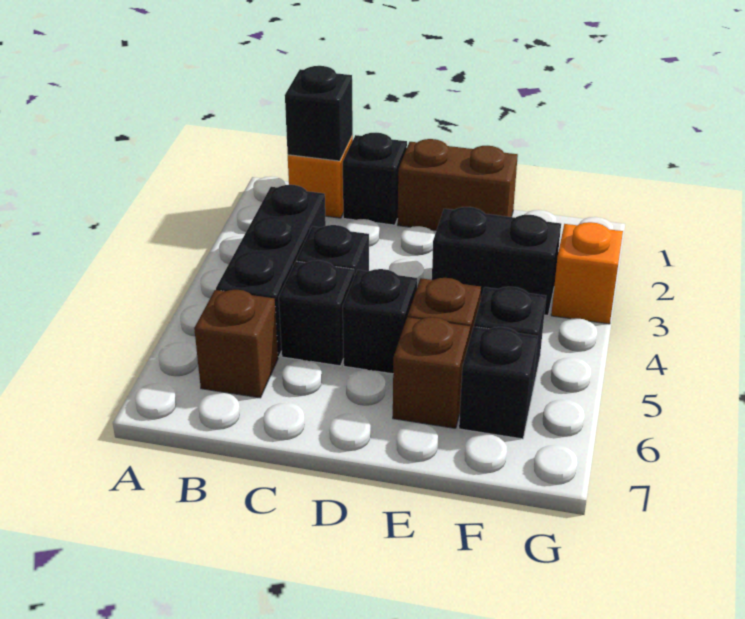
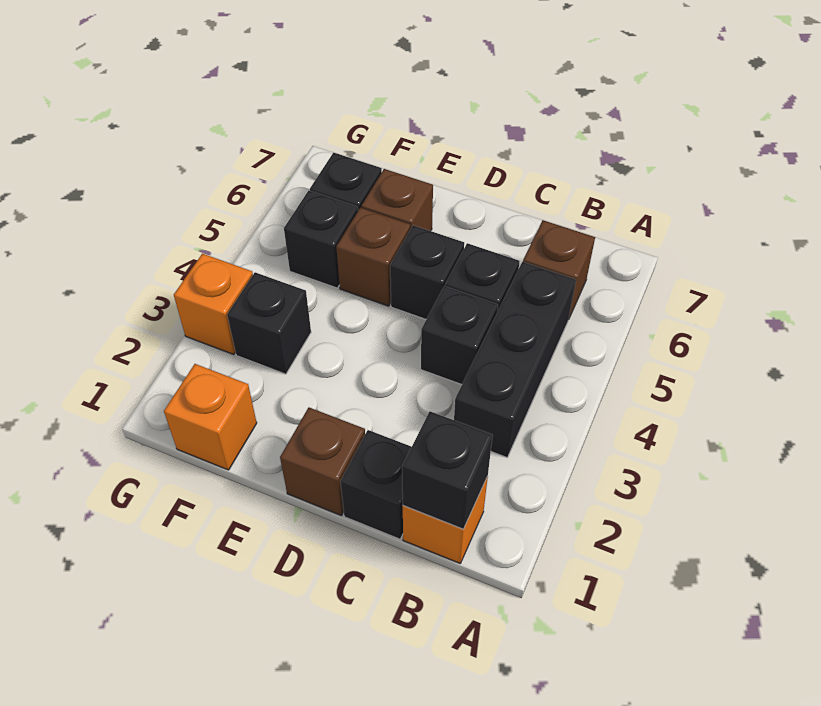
brown 1x2 brick [398,139,518,231] -> brown 1x1 brick [280,408,365,516]
black 1x2 brick [432,207,561,315] -> black 1x1 brick [227,272,311,374]
none -> orange 1x1 brick [164,364,257,470]

